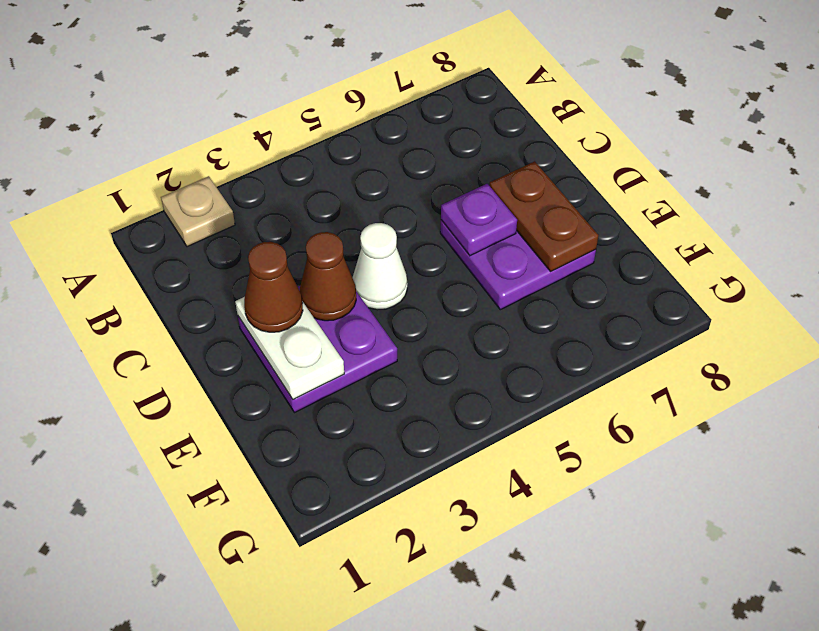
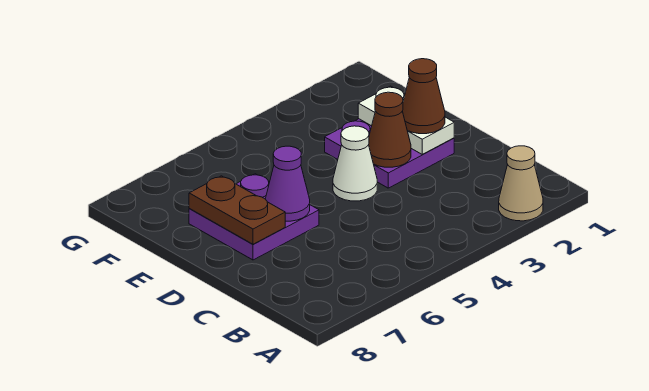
tan 1x1 plate [161,176,235,247] -> tan 1x1 cone [499,146,543,221]
purple 1x1 plate [441,184,517,256] -> purple 1x1 cone [266,146,310,221]

